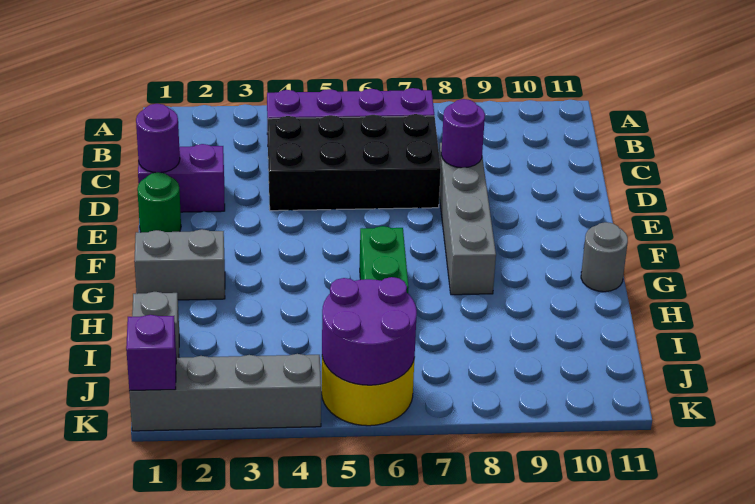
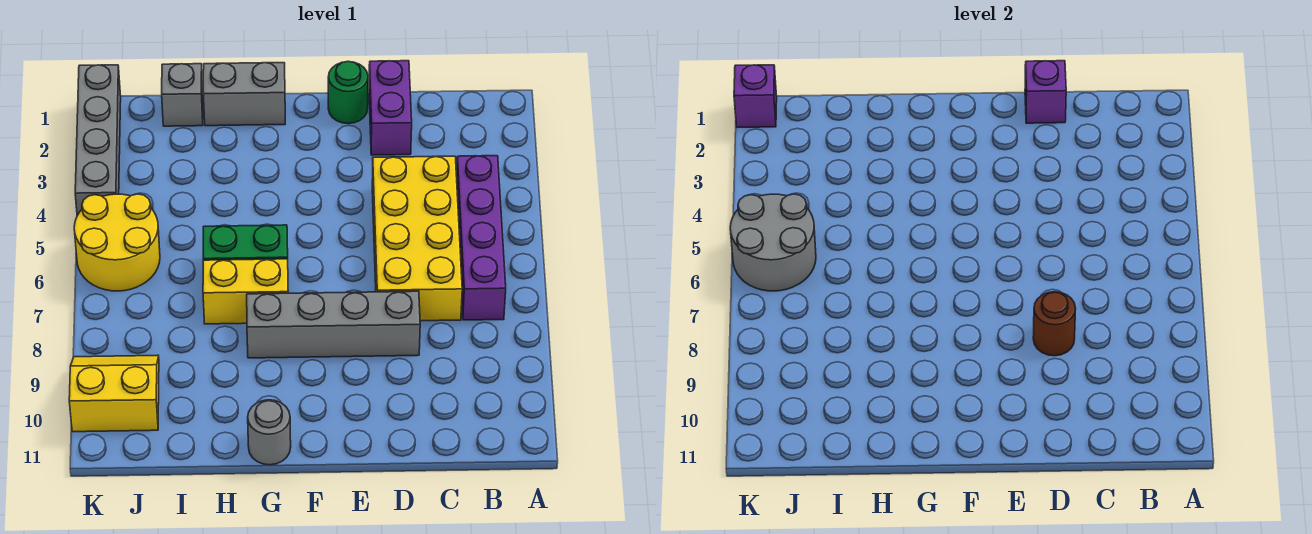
black 2x4 brick [268,114,441,211] -> yellow 2x4 brick [372,156,462,321]
purple 1x1 round brick [136,104,180,173] -> purple 1x1 brick [1025,61,1066,123]
purple 1x1 round brick [441,99,485,168] -> brown 1x1 round brick [1033,292,1076,356]
grey 1x2 brick [134,229,225,300] -> grey 1x2 brick turned to [203,63,285,126]
none -> yellow 1x2 brick [203,259,288,324]
purple 2x2 round brick [322,277,417,385] -> grey 2x2 round brick [730,194,816,291]
none -> yellow 2x2 slope [69,355,159,432]

